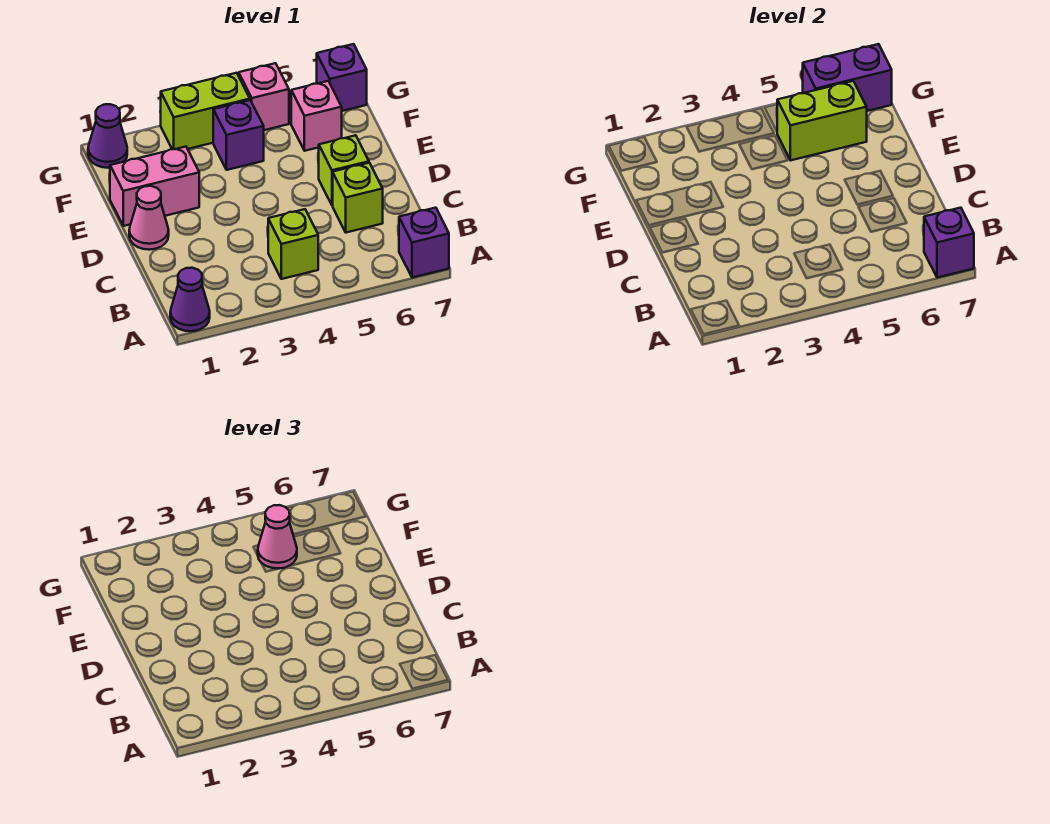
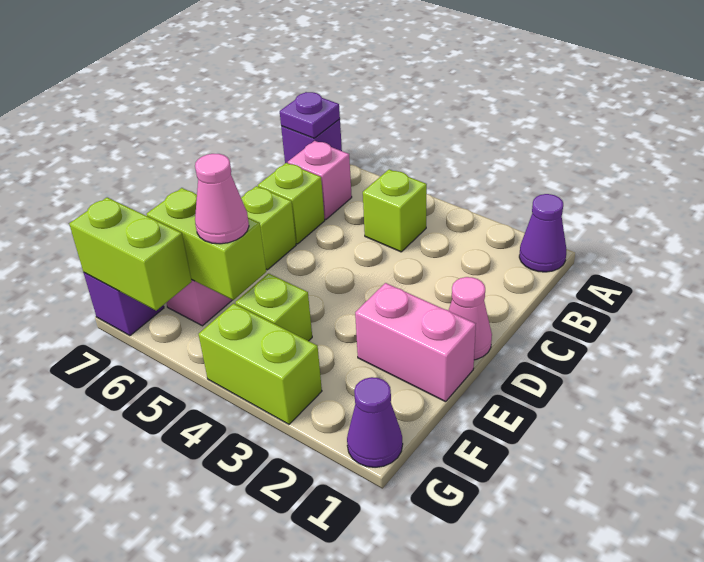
purple 1x1 brick [924,208,974,278] -> purple 1x1 plate [280,92,340,138]
purple 1x1 brick [213,100,264,170] -> lime 1x1 brick [235,273,312,341]
pink 1x1 brick [239,63,289,130] -> pink 1x1 brick moved to [288,141,352,220]
purple 1x2 brick [803,44,892,111] -> lime 1x2 brick [69,197,192,311]

